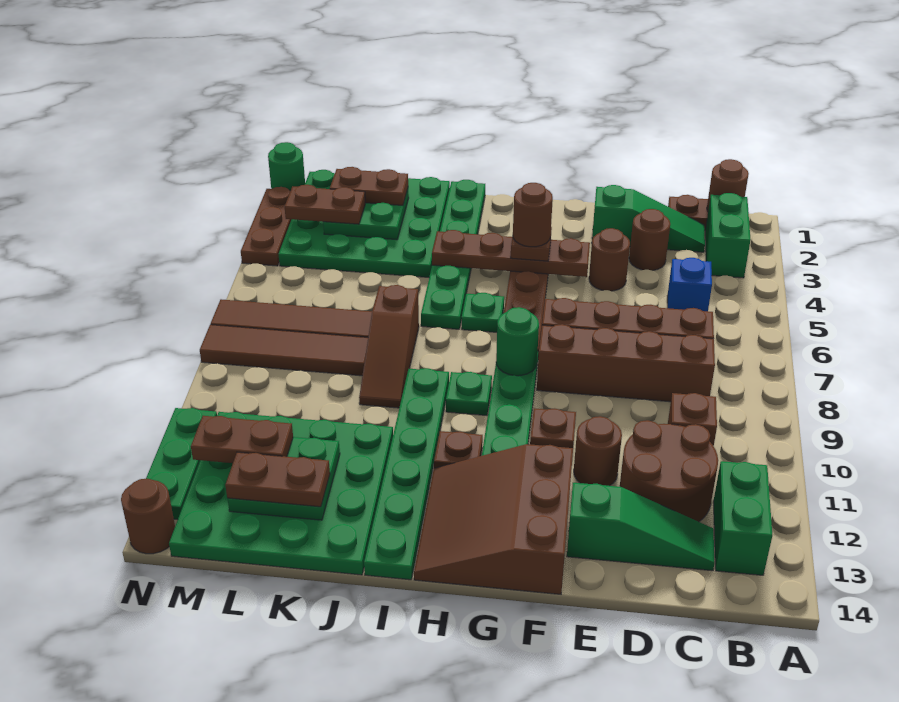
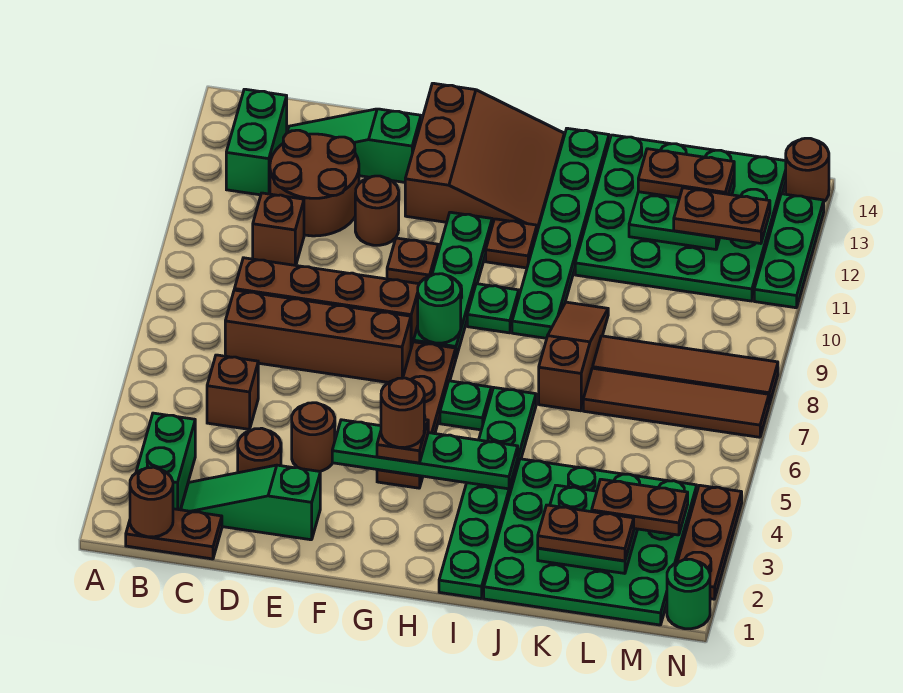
blue 1x1 brick [667,258,712,311] -> brown 1x1 brick [207,355,258,429]
brown 1x4 plate [432,230,590,277] -> green 1x4 plate [332,420,518,489]

